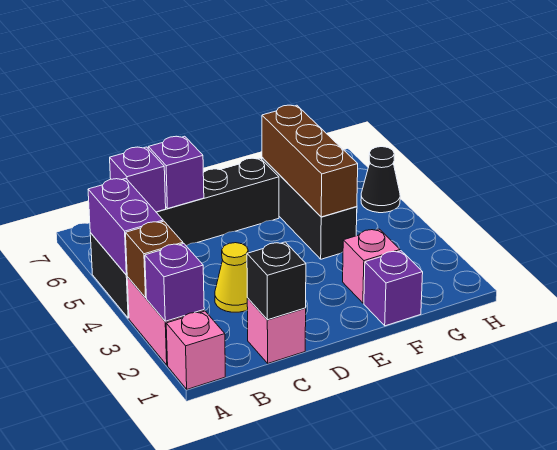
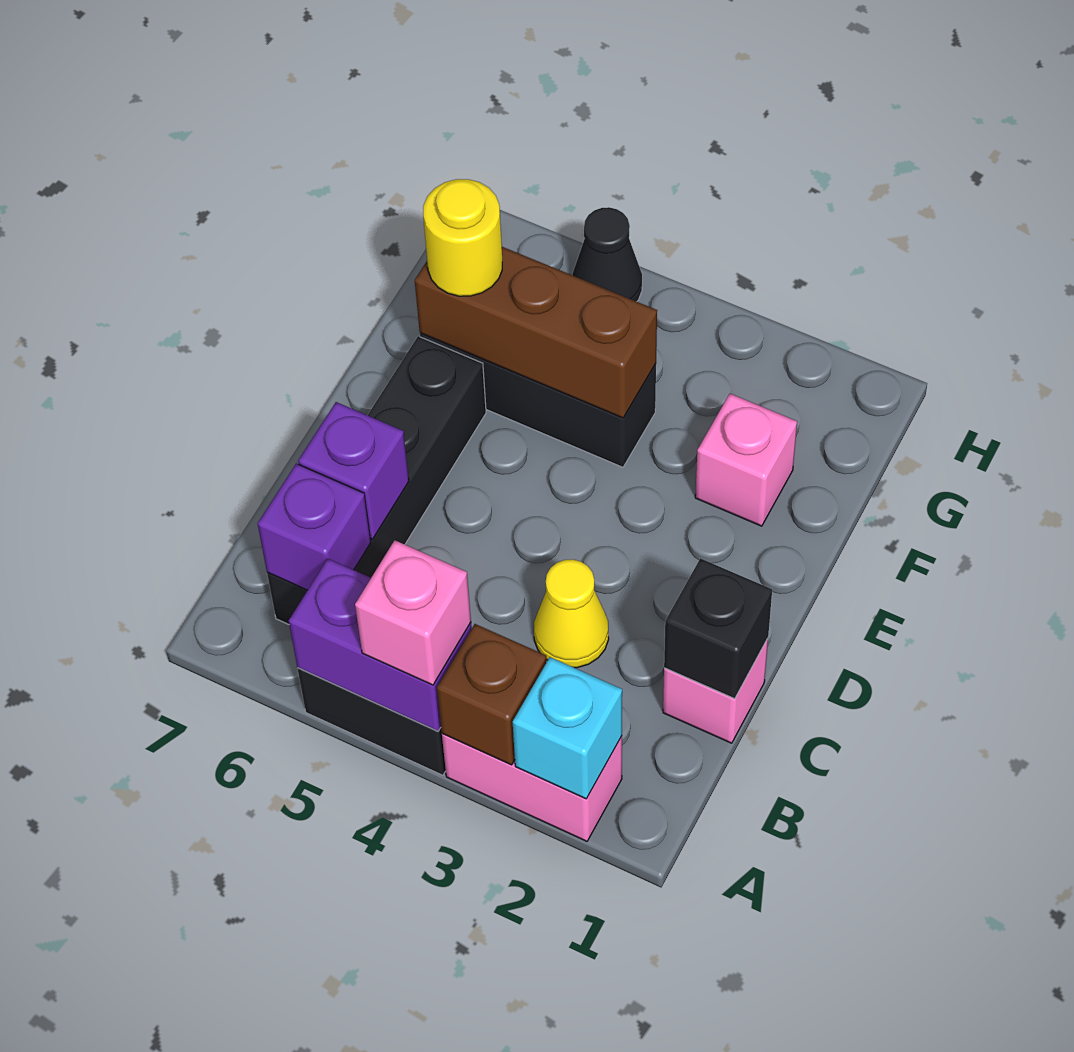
pink 1x1 brick [166,311,225,389] -> pink 1x1 brick moved to [355,540,471,685]
purple 1x1 brick [145,244,204,321] -> cyan 1x1 brick [513,657,622,799]
purple 1x1 brick [364,251,423,326] -> none
none -> yellow 1x1 round brick [423,179,502,296]

